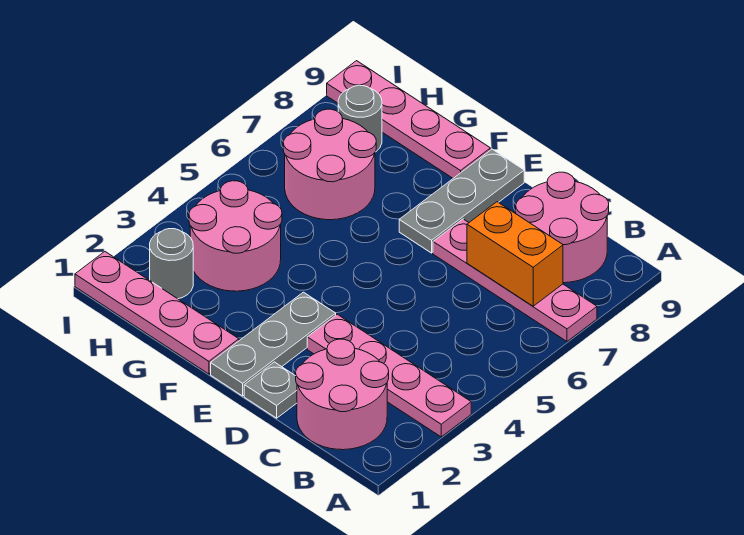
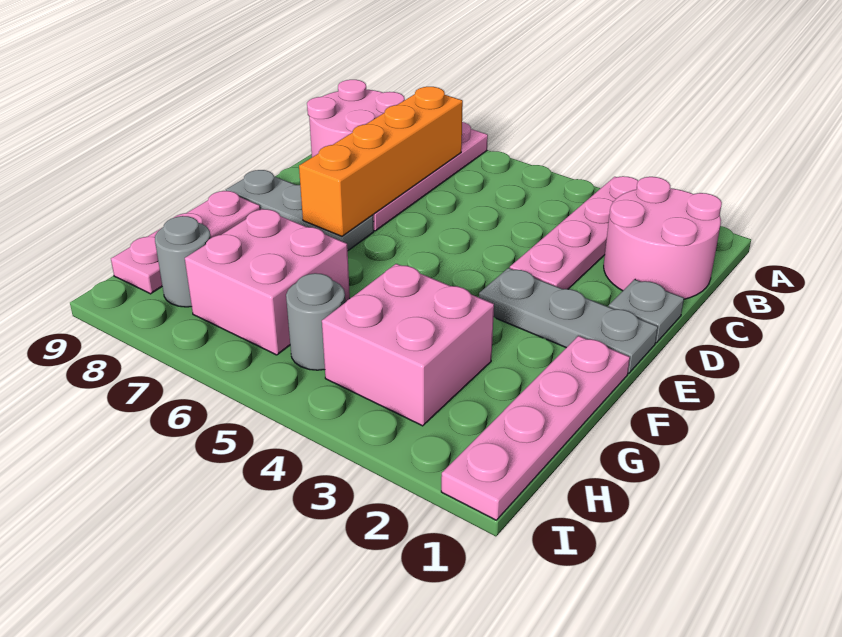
orange 1x2 brick [467,202,563,306] -> orange 1x4 brick [299,87,463,236]
pink 1x4 plate [327,61,490,178] -> pink 1x3 plate [111,191,260,294]
pink 2x2 round brick [189,181,282,291] -> pink 2x2 brick [322,264,494,426]
pink 2x2 round brick [283,109,376,220] -> pink 2x2 brick [185,209,350,355]
grey 1x1 round brick [150,229,193,299] -> grey 1x1 round brick moved to [286,273,345,370]

